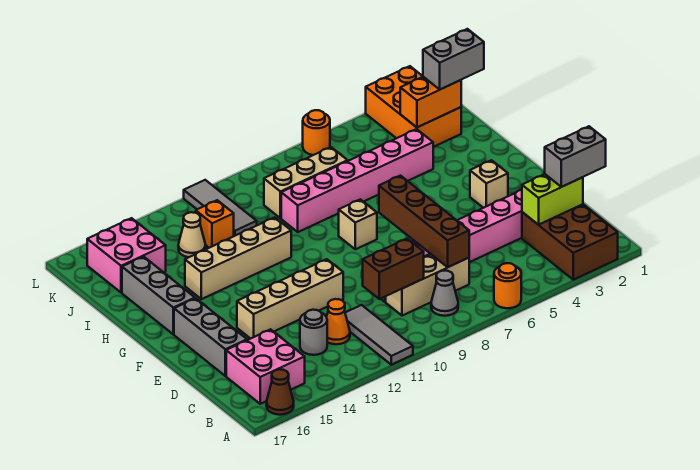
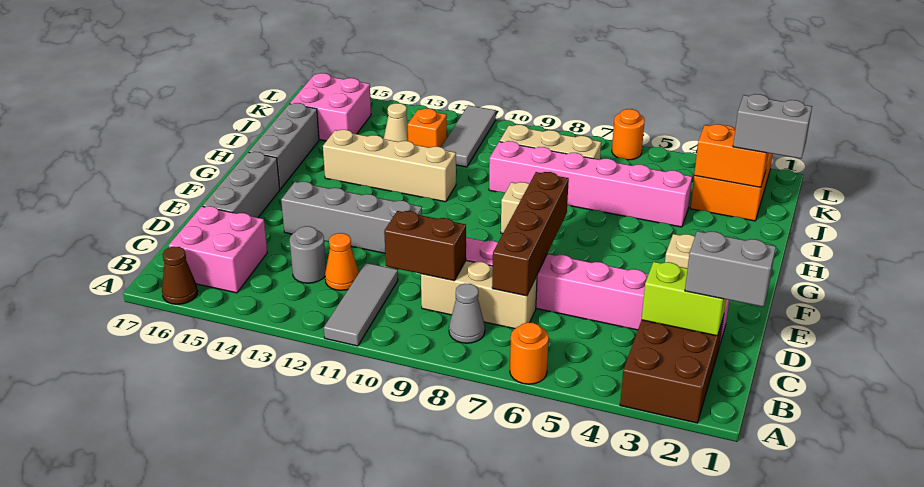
tan 1x4 brick [237,259,343,339] -> grey 1x4 brick [281,182,422,253]

